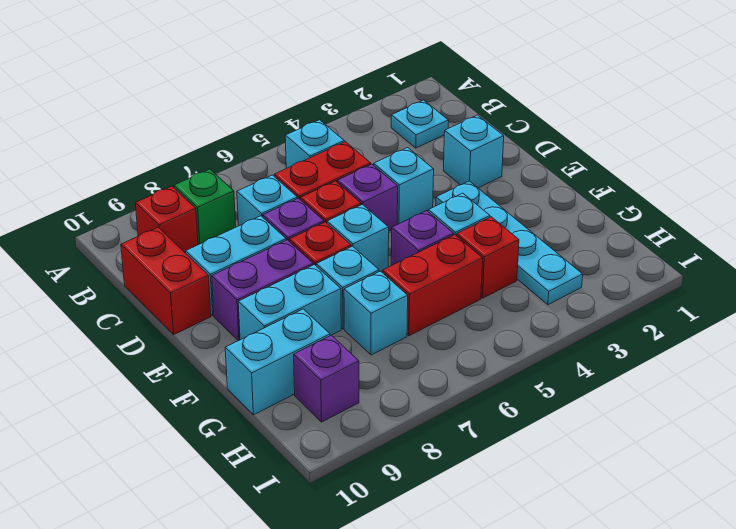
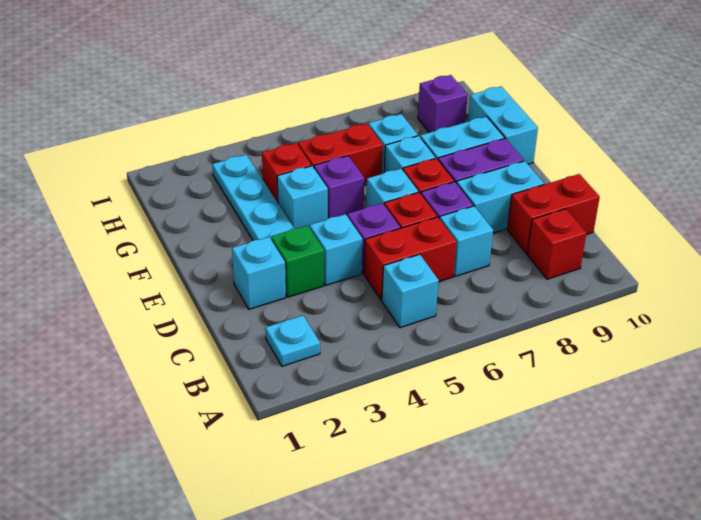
green 1x1 brick [174,169,236,245] -> green 1x1 brick moved to [271,225,324,297]
red 1x2 brick [121,227,211,334] -> red 1x2 brick turned to [507,174,600,254]
cyan 1x2 brick [225,309,330,415] -> cyan 1x2 brick turned to [468,86,538,164]

